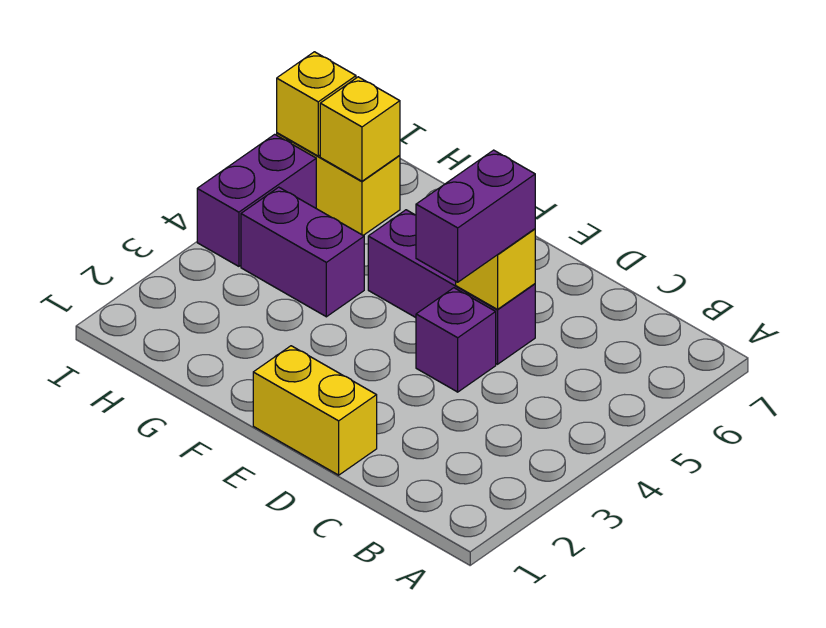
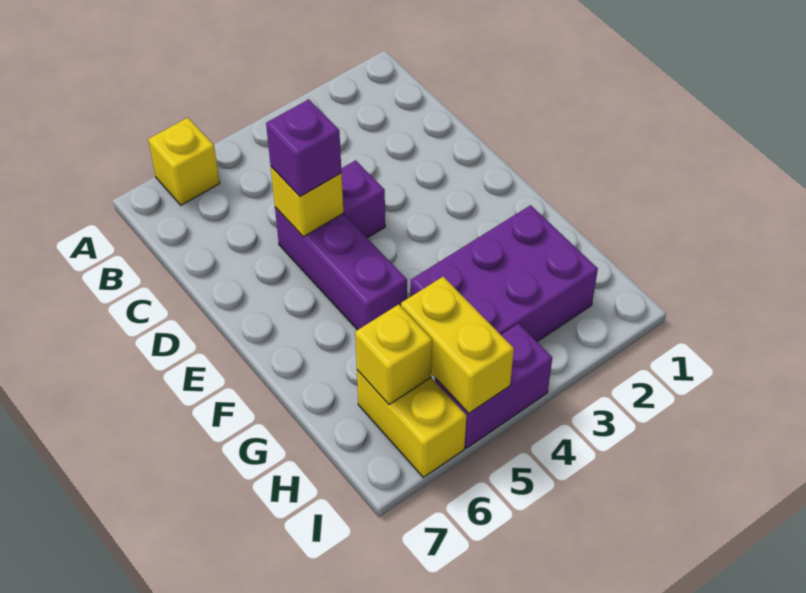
yellow 1x2 brick [253,346,377,475] -> yellow 1x2 brick moved to [401,277,514,413]
purple 1x2 brick [416,150,535,282] -> purple 1x1 brick [266,99,341,196]
purple 1x2 brick [241,187,364,317] -> purple 2x3 brick [410,205,598,341]
yellow 1x1 brick [277,52,356,156] -> yellow 1x1 brick moved to [148,118,220,205]

